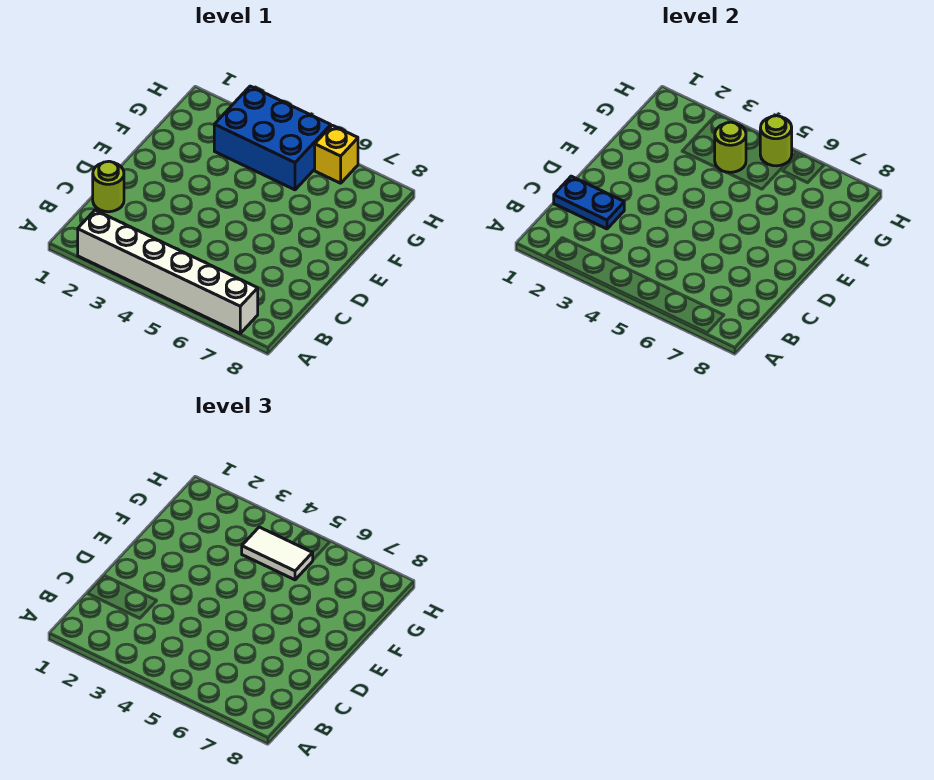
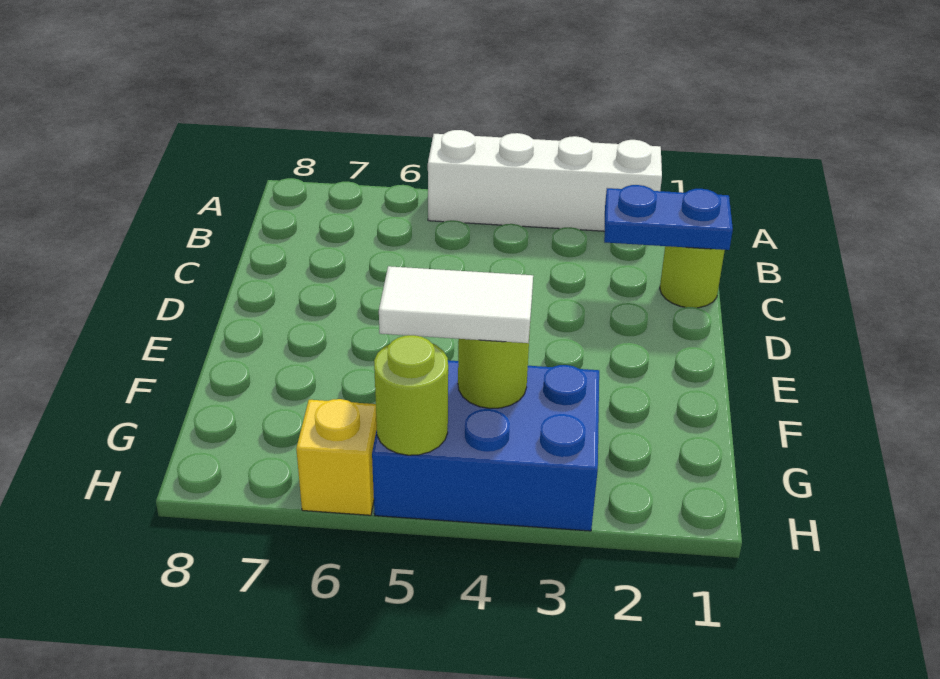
white 1x6 brick [78,210,258,333] -> white 1x4 brick [428,130,662,231]

